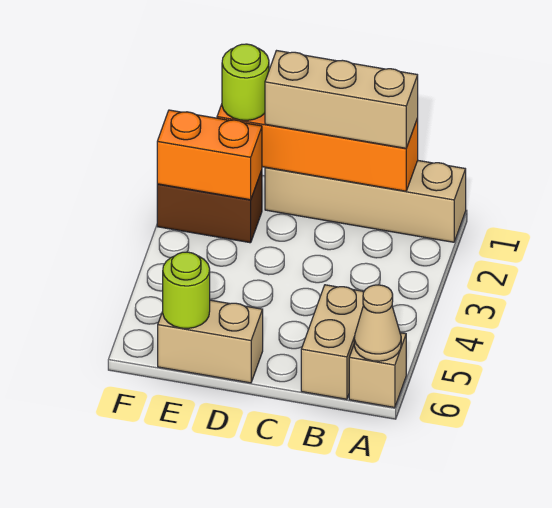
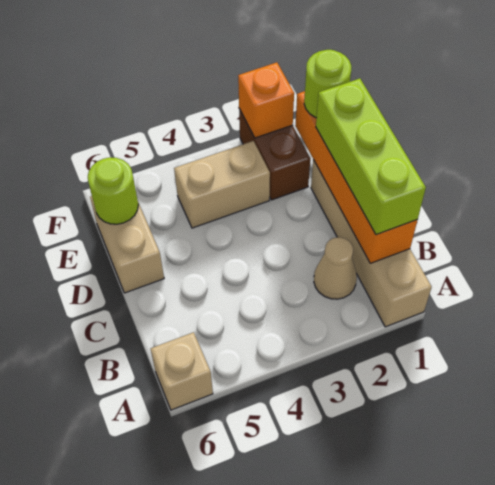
tan 1x1 cone [354,285,401,361] -> tan 1x1 cone moved to [314,237,357,299]
tan 1x3 brick [265,51,418,148] -> lime 1x3 brick [316,78,426,235]
tan 1x2 brick [301,285,364,399] -> tan 1x2 brick moved to [174,141,270,228]
orange 1x2 brick [157,110,262,200] -> orange 1x1 brick [238,62,294,138]

